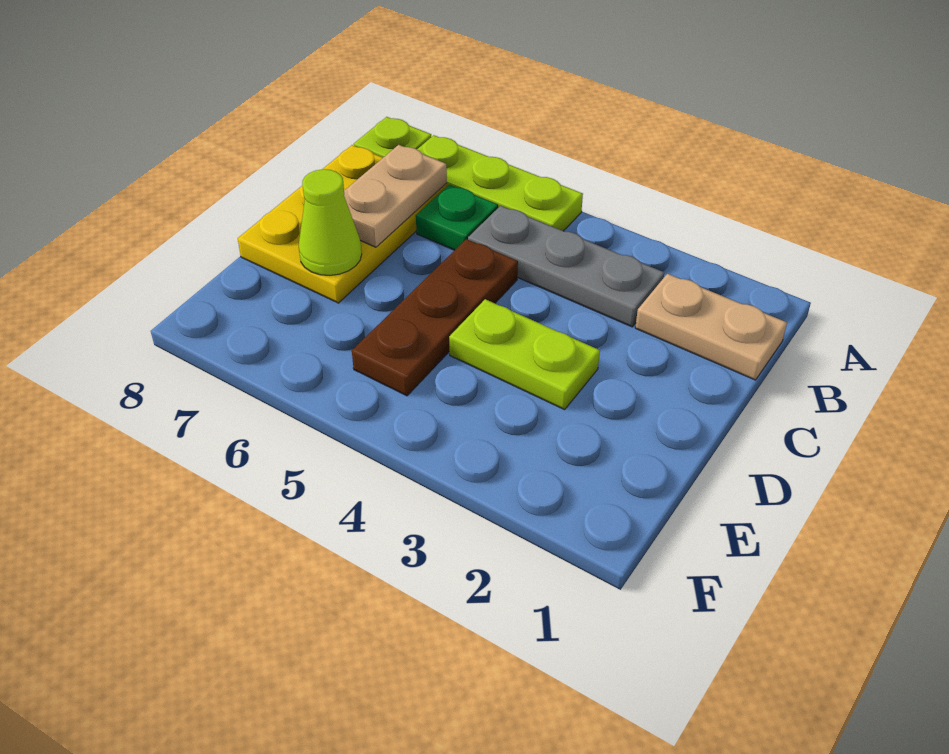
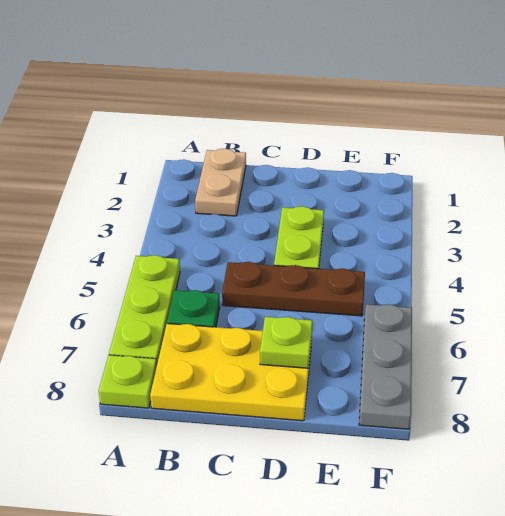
grey 1x3 plate [468,206,664,327] -> grey 1x3 plate moved to [359,304,412,429]
tan 1x2 plate [344,145,447,247] -> none
lime 1x1 cone [299,169,362,275] -> lime 1x1 plate [260,317,312,368]

